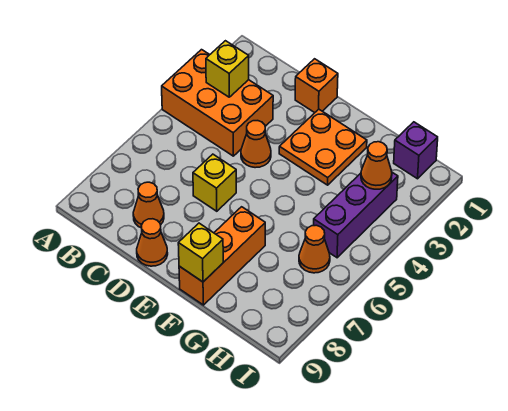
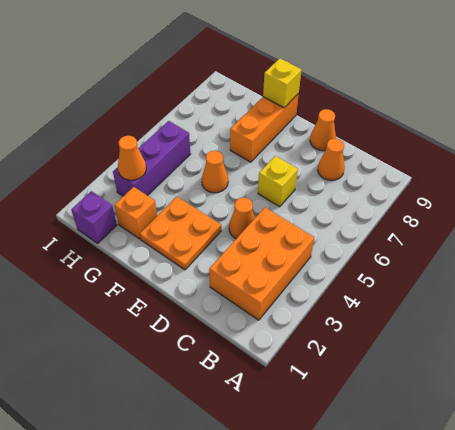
orange 2x3 brick [162,50,273,156] -> orange 2x3 brick turned to [209,207,314,320]
yellow 1x1 brick [206,41,249,97] -> none
orange 1x1 brick [295,59,338,113] -> orange 1x1 brick moved to [114,187,157,239]
orange 1x1 cone [299,225,330,273] -> orange 1x1 cone moved to [202,151,228,193]

